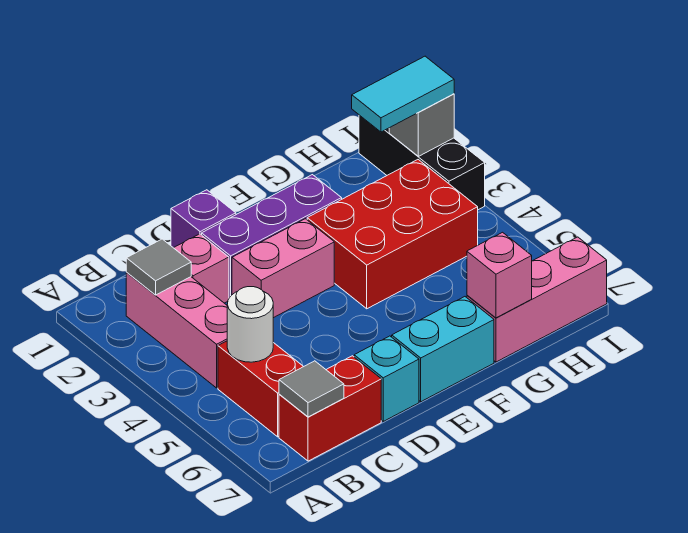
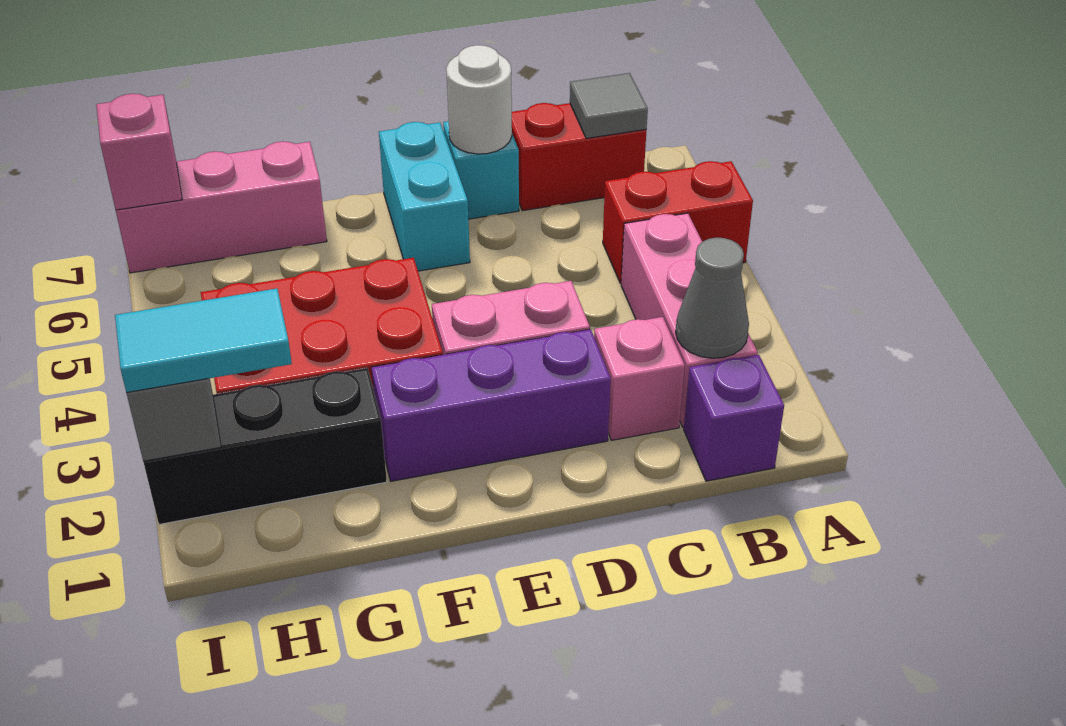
grey 1x1 tile [126,239,191,295] -> grey 1x1 cone [676,238,749,358]
red 1x2 brick [218,341,303,437] -> red 1x2 brick turned to [603,161,753,284]
white 1x1 round brick [227,287,273,362] -> white 1x1 round brick moved to [446,45,512,154]
purple 1x1 brick [171,190,236,248] -> purple 1x1 brick moved to [684,355,784,481]
cyan 1x2 brick [392,297,494,402] -> cyan 1x2 brick turned to [379,122,470,271]
pink 1x1 brick [467,232,532,318] -> pink 1x1 brick moved to [96,94,182,210]
black 1x3 brick [359,115,485,210] -> black 1x3 brick turned to [143,368,387,524]

